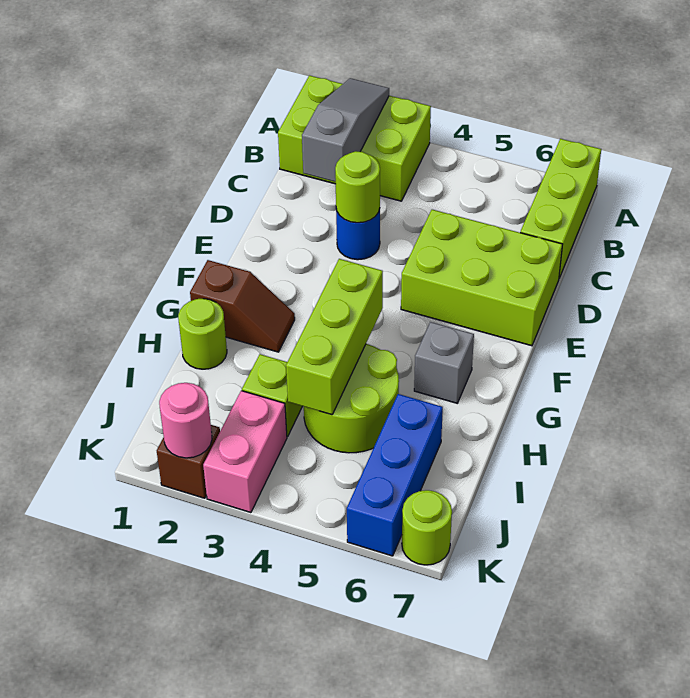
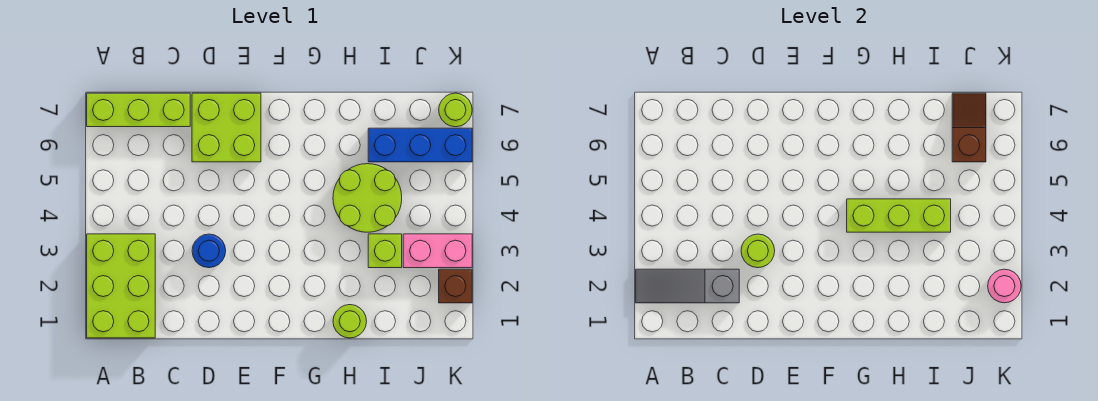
lime 2x3 brick [401,210,563,346] -> lime 2x2 brick [192,93,261,162]
brown 1x2 slope [190,260,295,352] -> brown 1x2 slope moved to [952,93,986,162]
grey 1x1 brick [414,322,474,403] -> none

